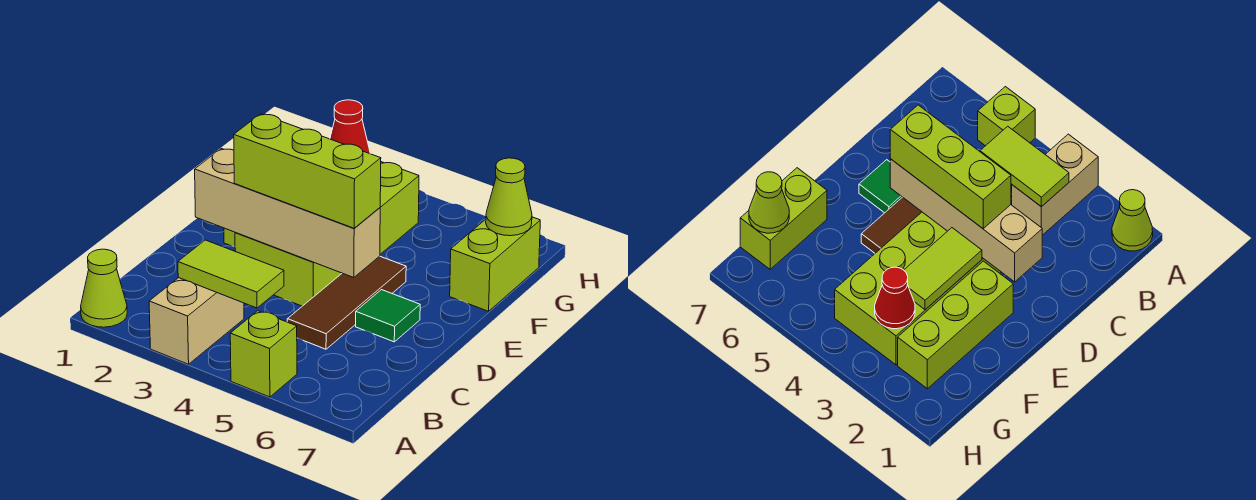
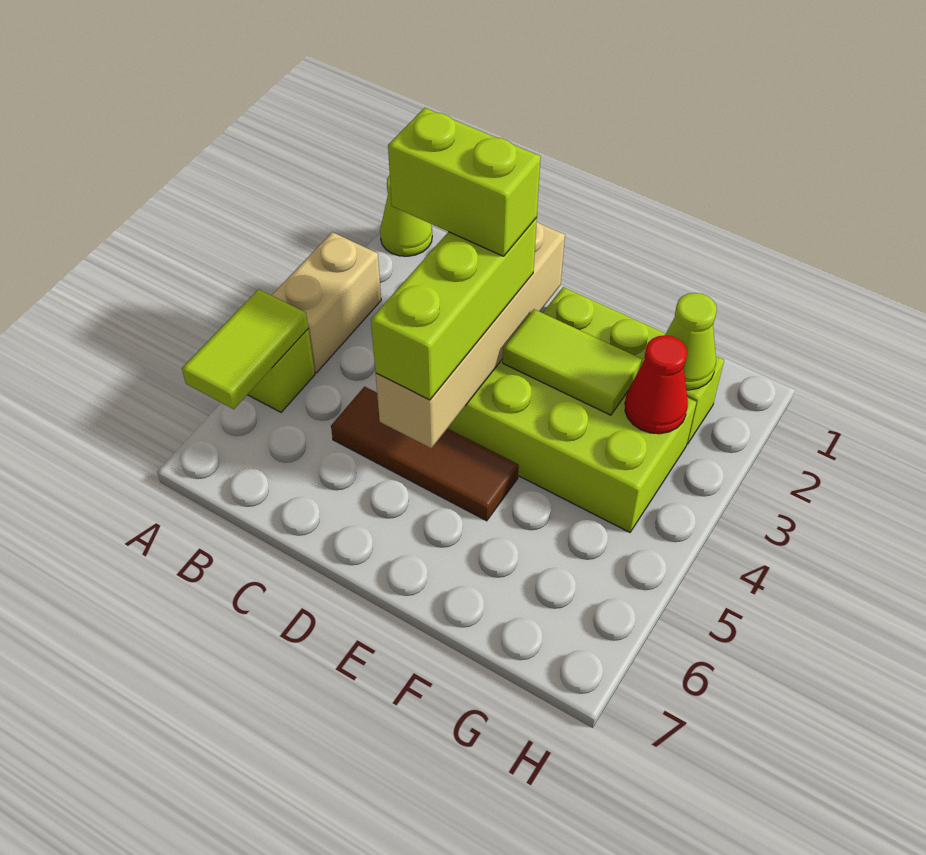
tan 1x2 brick [149,278,244,364] -> tan 1x2 brick turned to [272,232,381,373]
lime 1x2 tile [178,240,284,308] -> lime 1x2 tile moved to [182,289,308,409]
green 1x1 tile [356,290,420,342] -> none
lime 1x2 brick [450,217,540,311] -> lime 1x2 brick moved to [388,108,541,256]
lime 1x1 cone [486,158,532,236] -> lime 1x1 cone moved to [665,293,717,390]

